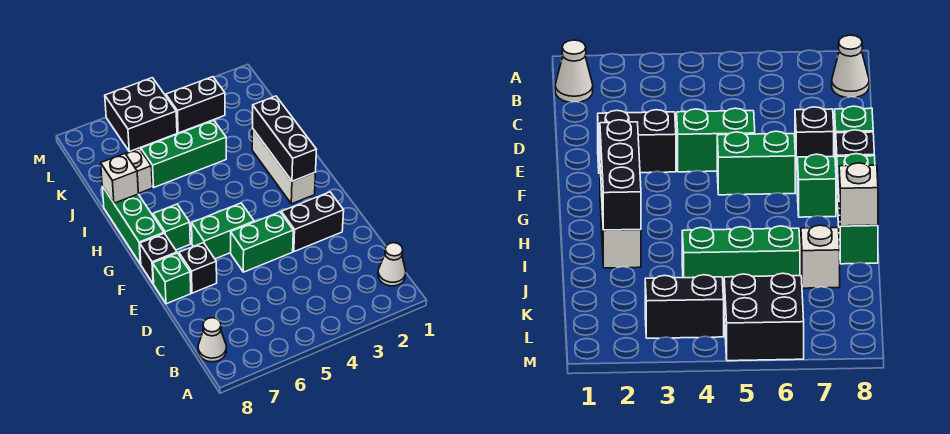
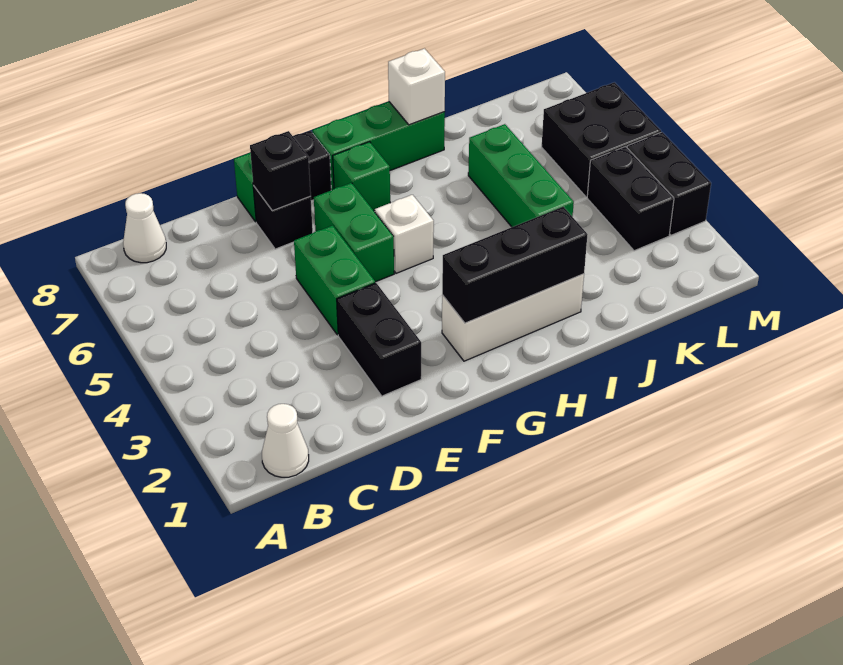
none -> black 1x1 brick [250,131,311,211]
white 1x1 brick [126,149,152,194] -> white 1x1 brick moved to [375,195,434,273]
none -> black 1x2 brick [627,132,711,235]

